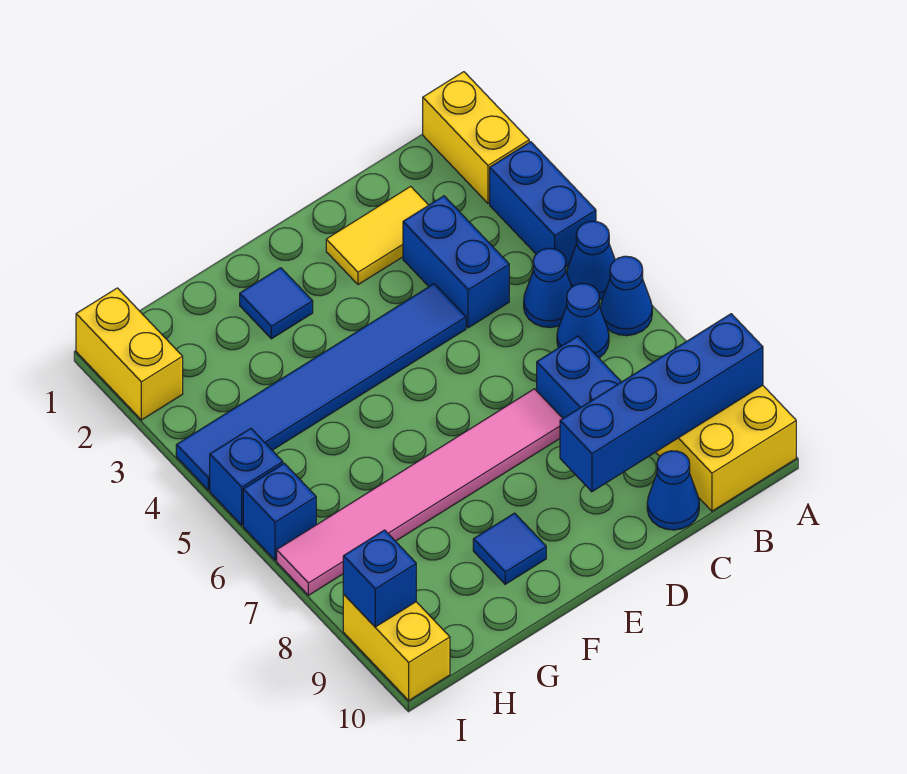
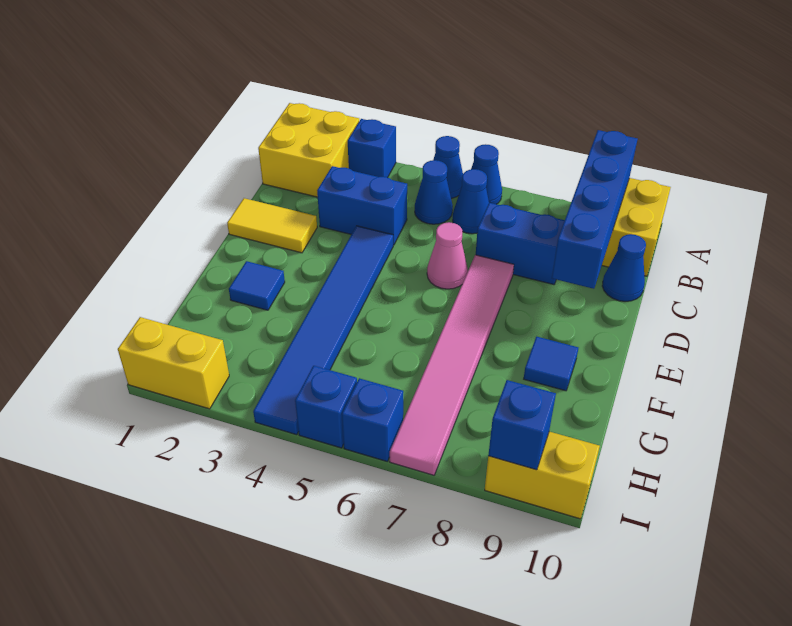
yellow 1x2 brick [423,72,529,203] -> yellow 2x2 brick [258,103,359,197]
blue 1x2 brick [490,142,596,267] -> blue 1x1 brick [348,119,396,178]
yellow 1x2 tile [326,186,428,285] -> yellow 1x2 tile turned to [227,198,317,253]
none -> pink 1x1 cone [427,222,468,289]

